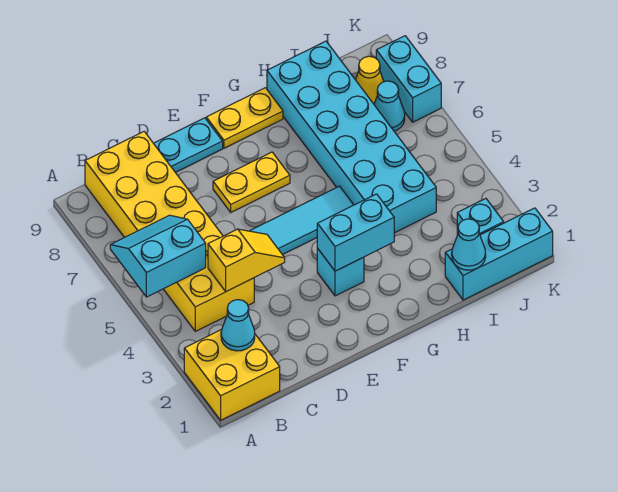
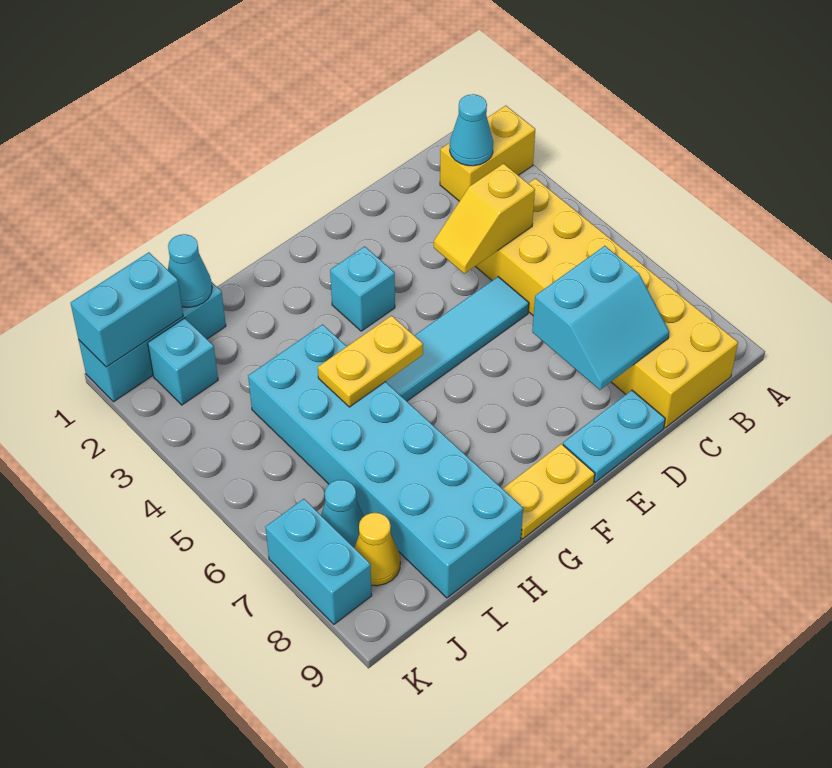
yellow 2x2 brick [184,330,280,420] -> yellow 1x2 brick [440,106,535,201]
cyan 2x2 slope [110,215,206,297] -> cyan 2x2 slope moved to [532,246,669,390]
yellow 1x2 plate [213,152,290,212] -> yellow 1x2 plate moved to [318,316,423,407]
cyan 1x2 brick [317,194,394,271] -> cyan 1x2 brick moved to [71,252,183,367]

